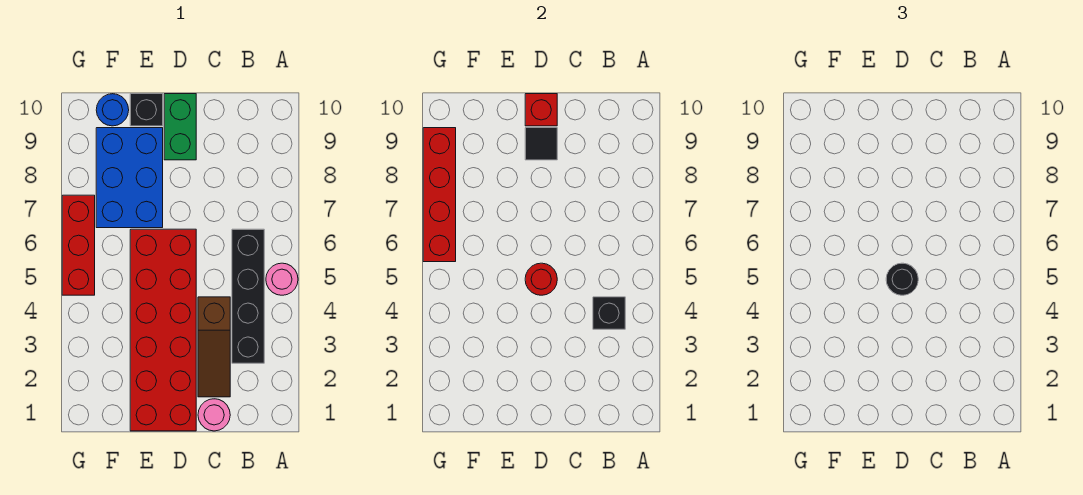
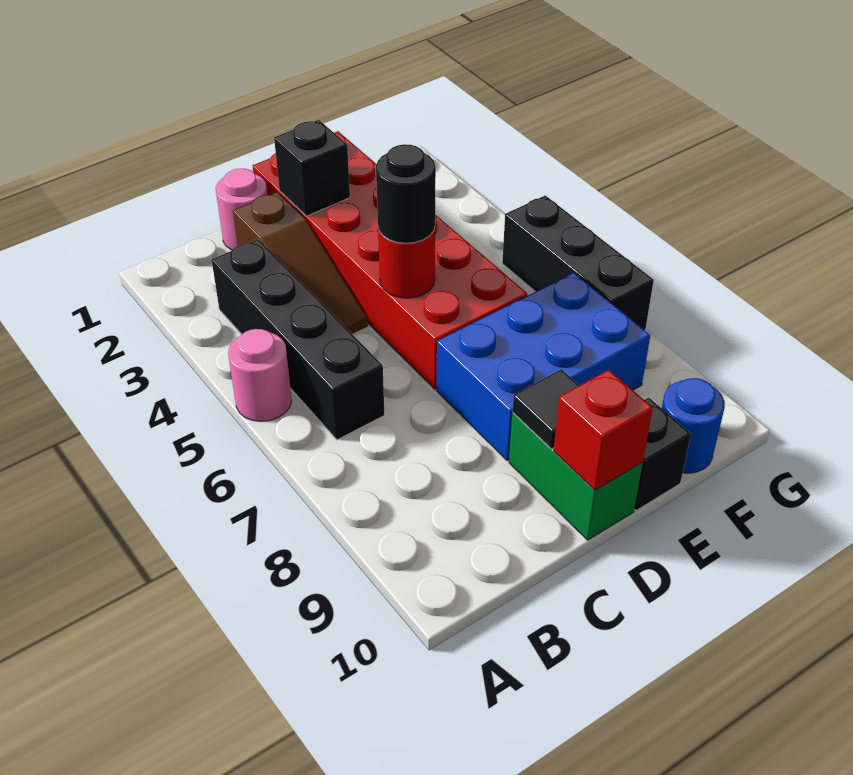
black 1x1 brick [593,297,625,329] -> black 1x1 brick moved to [274,120,350,216]
brown 1x3 slope [198,297,230,397] -> brown 1x3 slope turned to [233,192,368,334]
blue 2x3 brick [96,128,163,228] -> blue 2x3 brick turned to [437,273,650,461]
red 1x3 brick [62,195,95,295] -> black 1x3 brick [502,195,654,330]
red 1x4 brick [423,128,456,262] -> none

